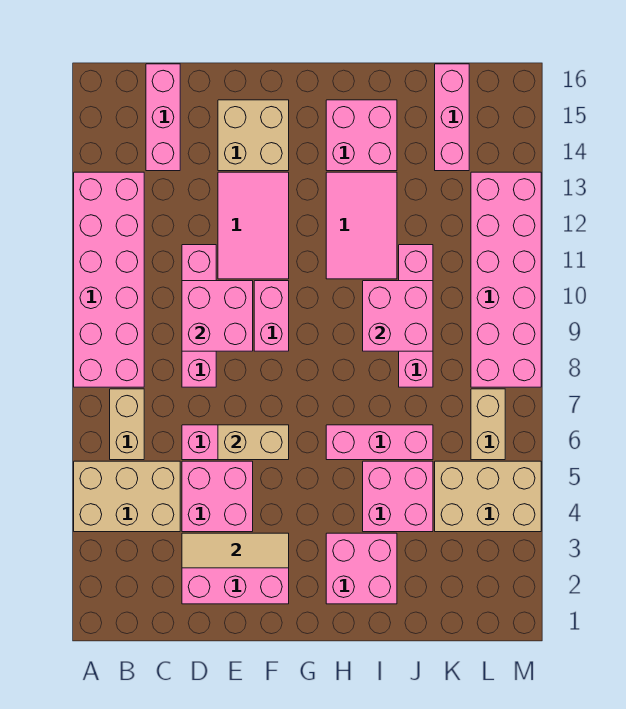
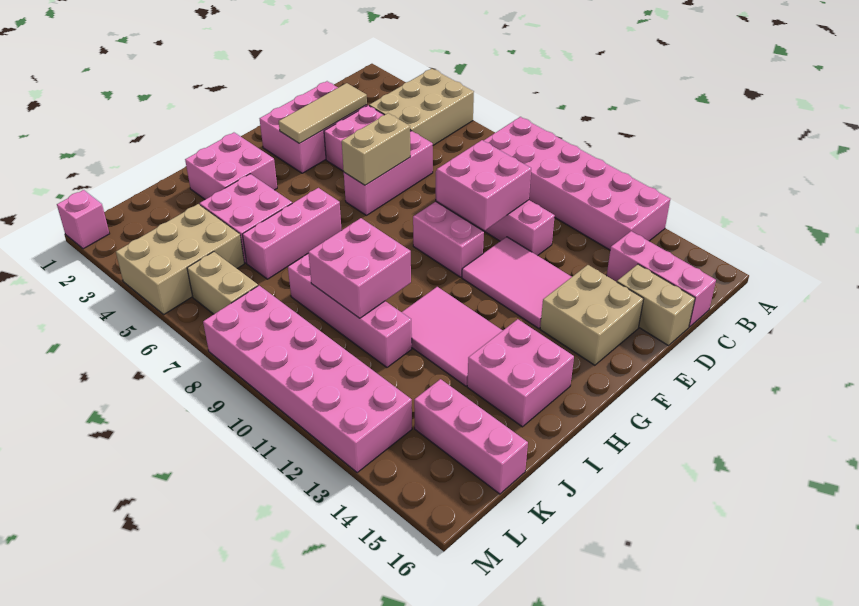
tan 1x2 brick [110,389,144,460] -> tan 1x2 brick moved to [617,264,695,346]
none -> pink 1x1 brick [57,190,110,249]

